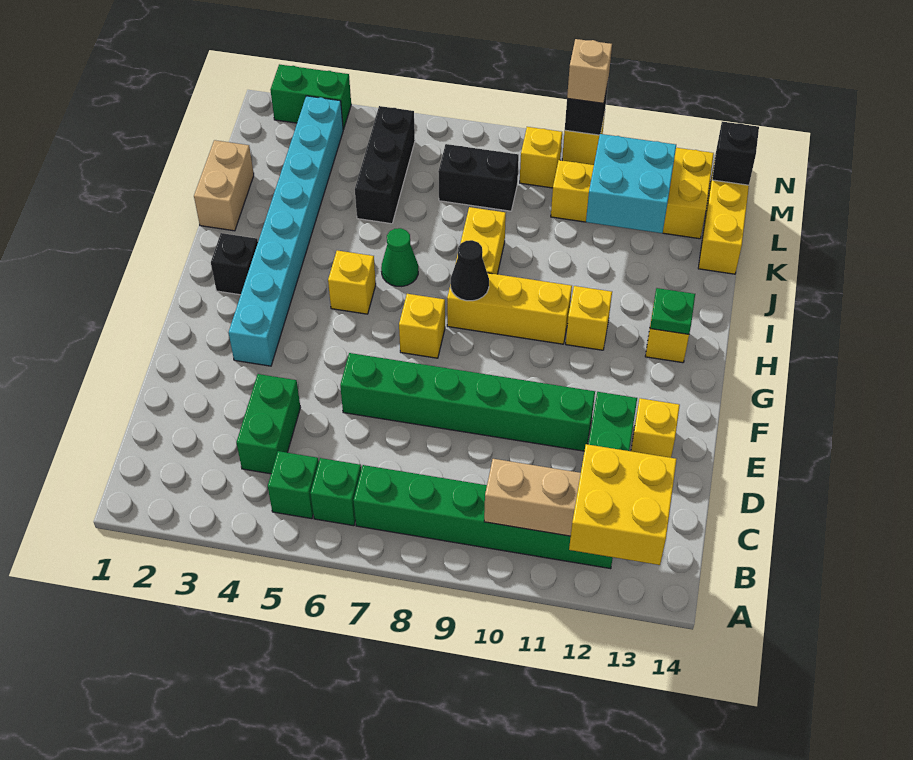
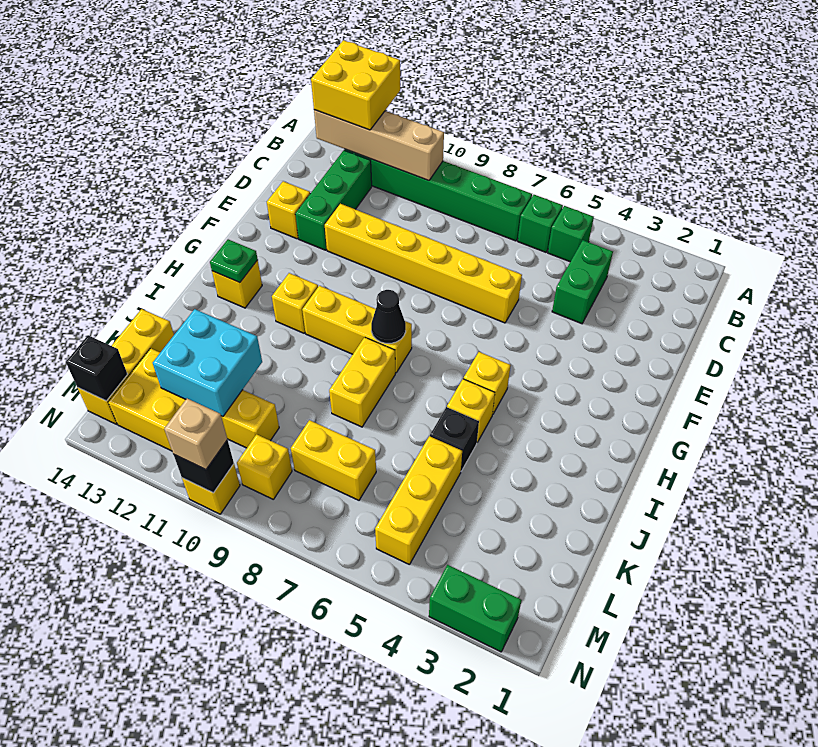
green 1x6 brick [340,353,595,451] -> yellow 1x6 brick [325,204,522,323]
cyan 1x8 brick [228,96,343,366] -> none
yellow 1x1 brick [399,294,445,358] -> yellow 1x1 brick moved to [447,379,495,442]
black 1x1 brick [211,233,258,295] -> black 1x1 brick moved to [430,407,479,471]
green 1x1 cone [381,228,418,287] -> none
tan 1x2 brick [194,140,254,231] -> none
black 1x3 brick [355,106,415,224] -> yellow 1x3 brick [375,436,462,565]
black 1x2 brick [438,144,519,211] -> yellow 1x2 brick [291,420,376,500]

